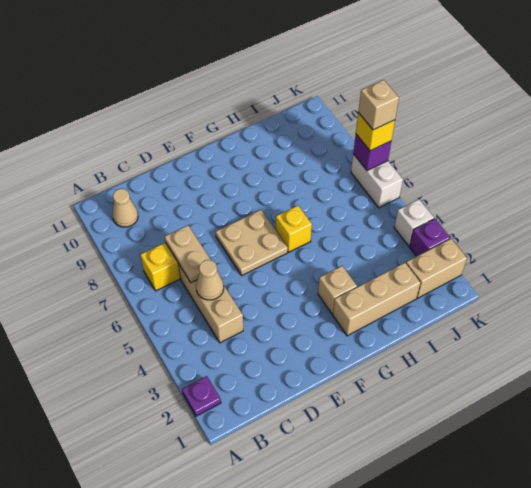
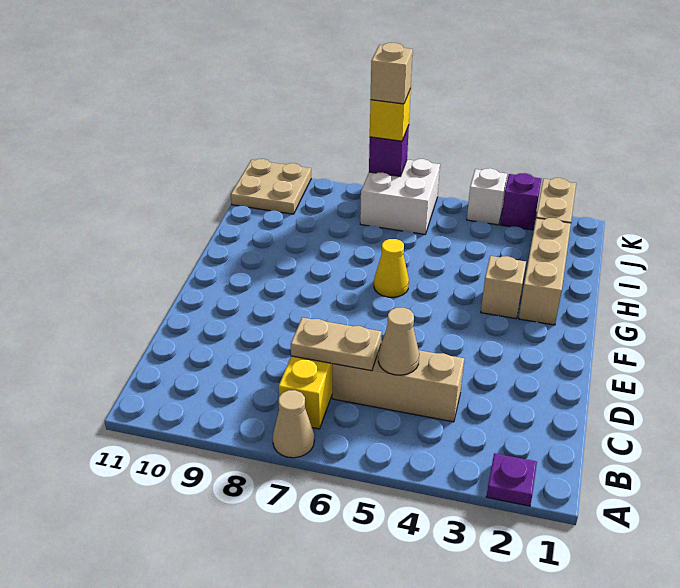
tan 1x1 cone [113,189,138,227] -> tan 1x1 cone moved to [273,390,314,458]
tan 2x2 plate [216,210,288,275] -> tan 2x2 plate moved to [231,159,311,214]
yellow 1x1 brick [276,206,312,252] -> yellow 1x1 cone [374,239,409,297]
white 1x2 brick [351,154,403,208] -> white 2x2 brick [360,159,440,234]

